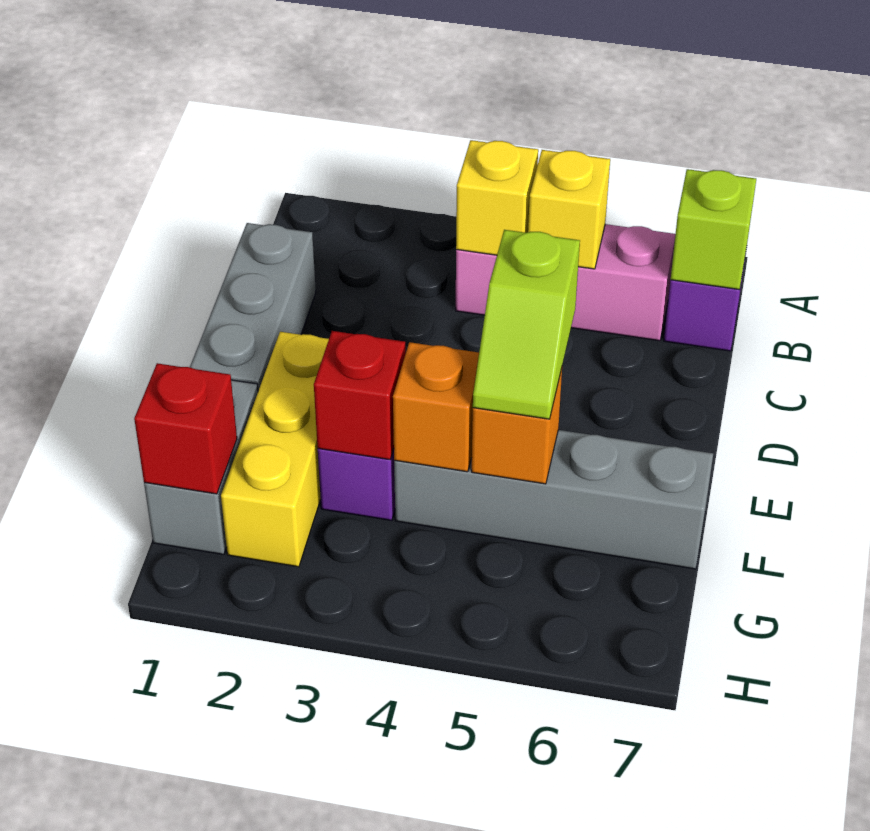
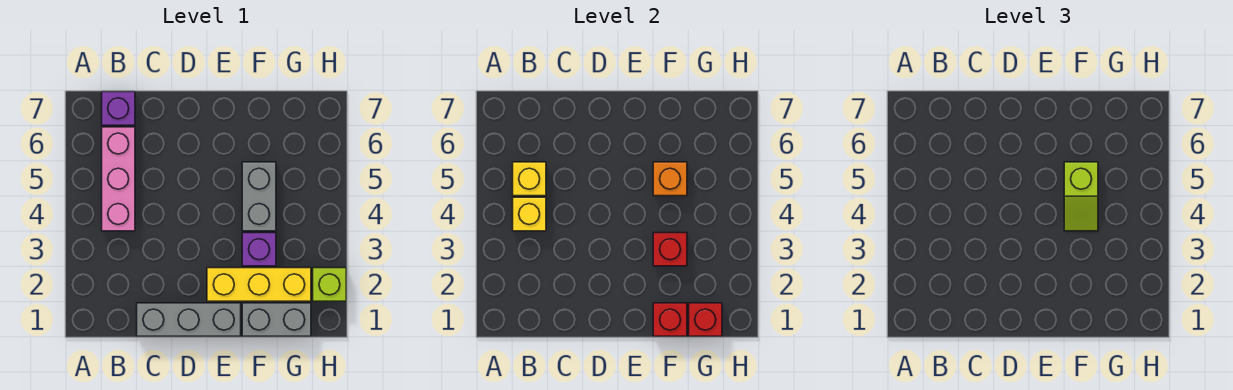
lime 1x1 brick [671,169,756,290] -> lime 1x1 brick moved to [313,268,346,301]
lime 1x2 slope [473,230,580,419] -> lime 1x2 slope turned to [1064,162,1098,231]
none -> red 1x1 brick [653,303,687,336]
grey 1x4 brick [394,430,713,569] -> grey 1x2 brick [242,162,276,231]
orange 1x1 brick [393,342,479,472] -> none

